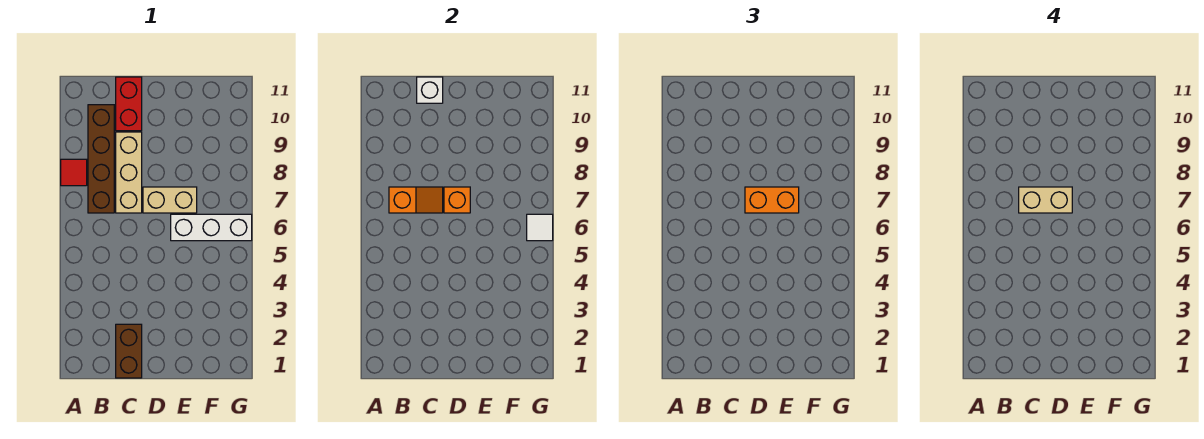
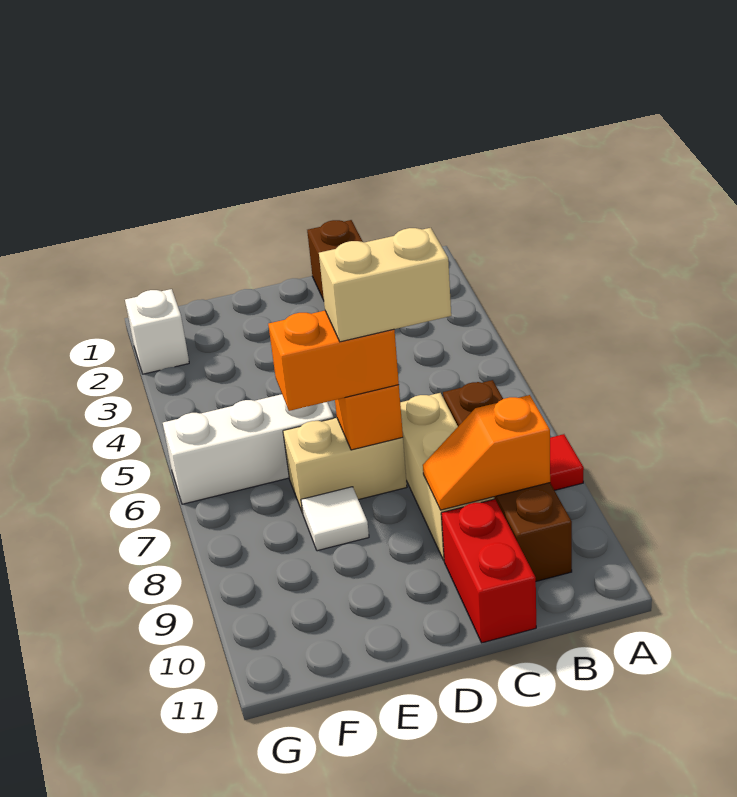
orange 1x2 slope [389,187,443,213] -> orange 1x2 slope moved to [423,395,550,510]
white 1x1 brick [417,77,443,103] -> white 1x1 brick moved to [125,289,189,374]
white 1x1 tile [527,214,553,241] -> white 1x1 tile moved to [301,487,369,551]

